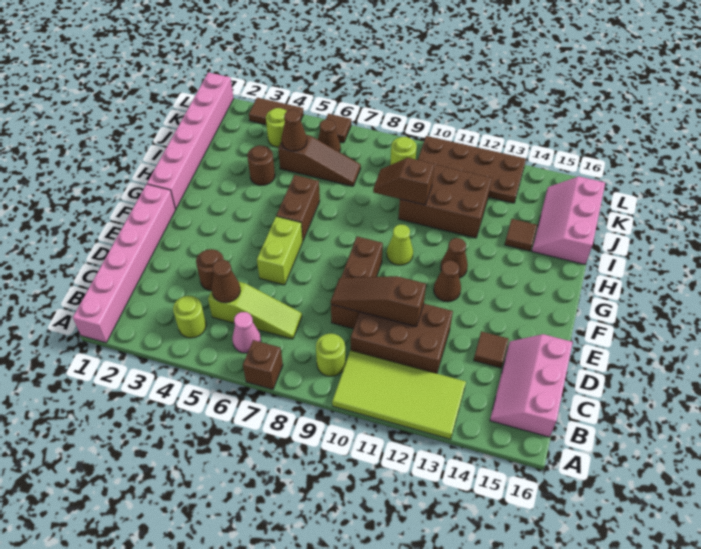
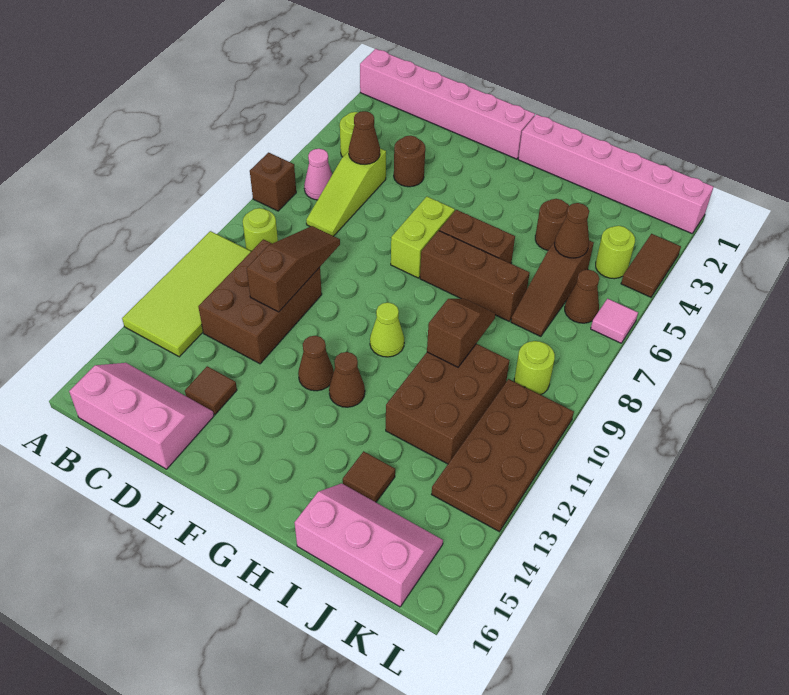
brown 1x3 brick [331,237,383,329] -> brown 1x3 brick moved to [420,231,530,321]
lime 1x2 brick [257,216,303,285] -> lime 1x2 brick turned to [391,197,455,278]
brown 1x1 tile [326,114,351,143] -> pink 1x1 tile [591,299,638,343]

